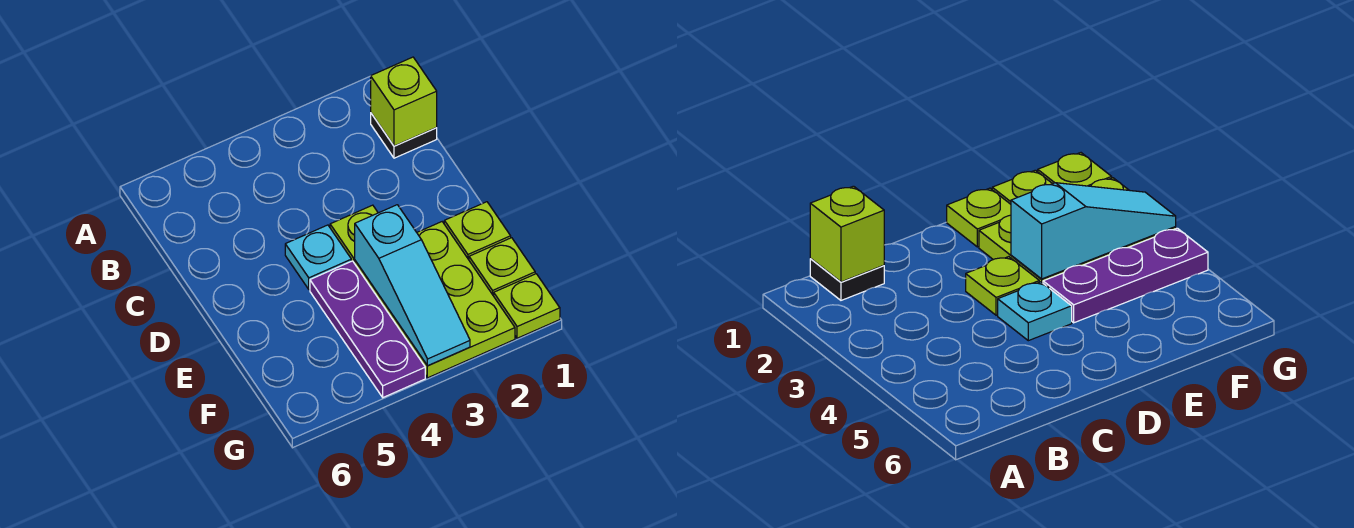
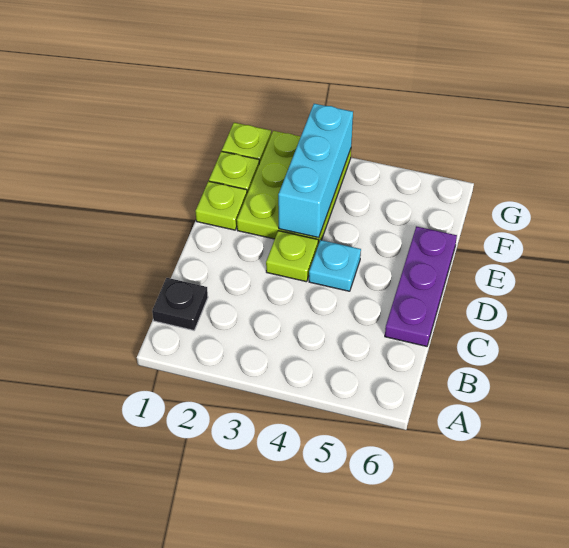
lime 1x1 brick [371,57,437,146] -> none
cyan 1x3 slope [355,205,470,366] -> cyan 1x3 brick [278,104,353,238]
purple 1x3 plate [310,261,425,397] -> purple 1x3 plate moved to [385,226,457,346]

